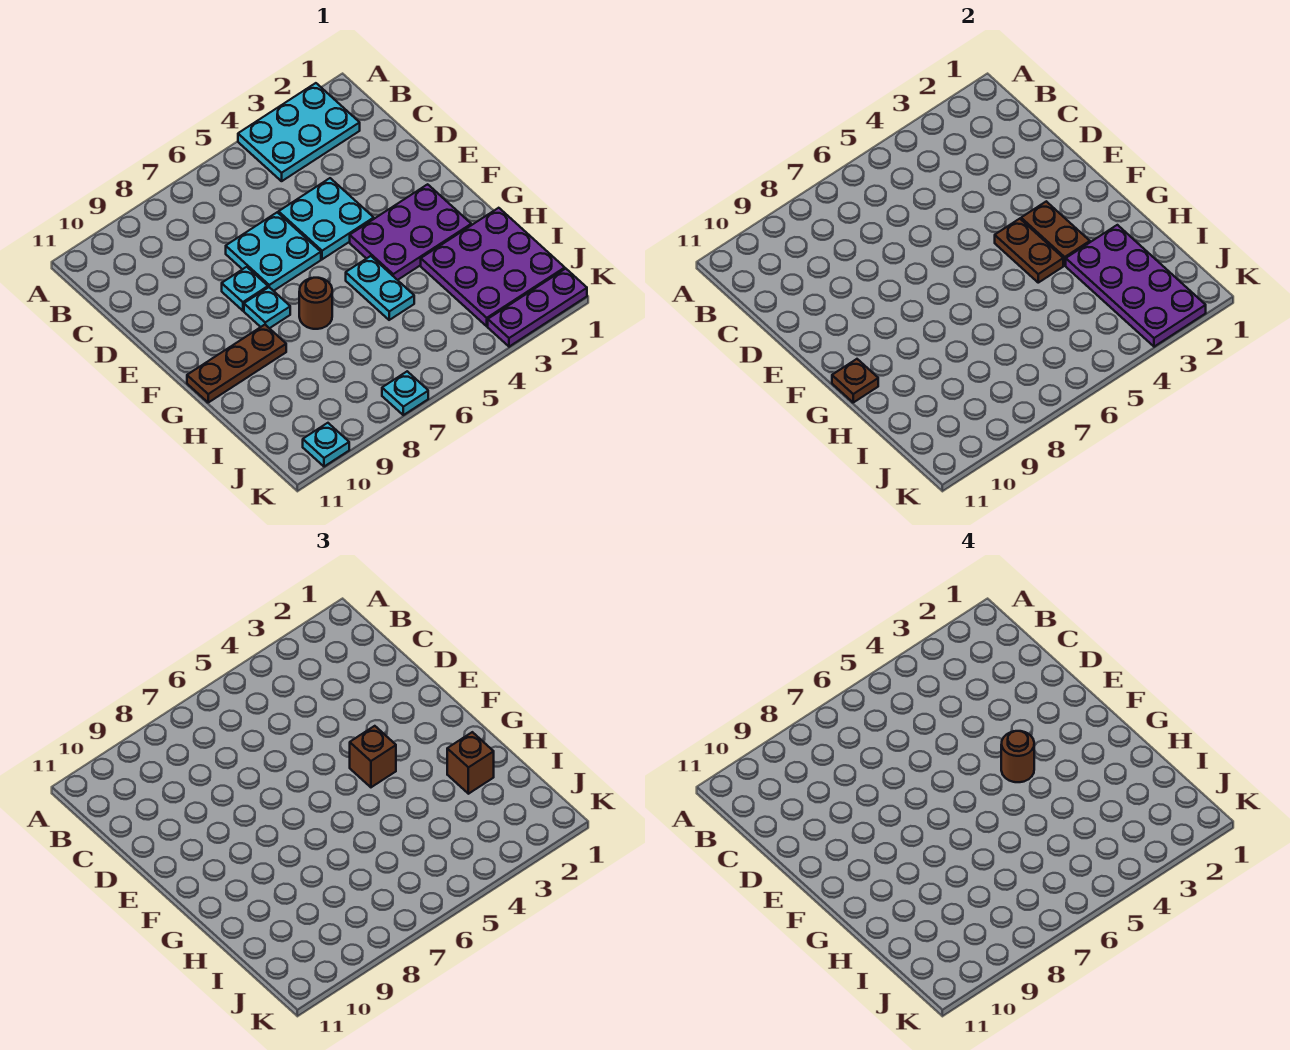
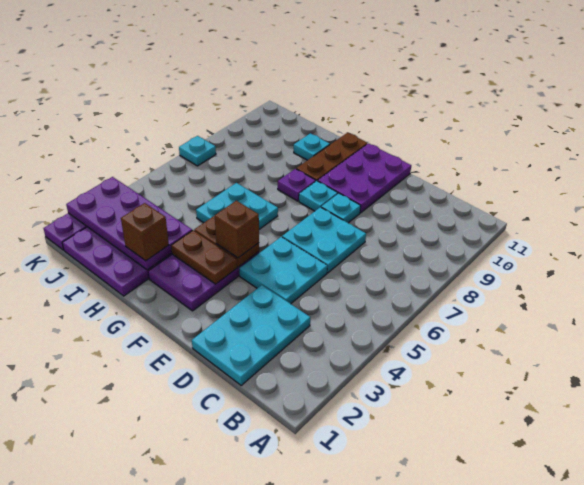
cyan 2x3 plate [238,83,360,181] -> cyan 2x3 plate moved to [192,285,310,385]
none -> purple 2x3 plate [318,143,411,213]
brown 1x1 round brick [1001,731,1034,782] -> none
cyan 1x2 plate [346,256,414,320] -> cyan 2x2 plate [196,183,278,229]
brown 1x1 round brick [299,278,332,329] -> none
none -> purple 1x1 plate [278,169,316,201]
brown 1x1 plate [832,359,878,402] -> none
cyan 1x1 plate [303,423,349,467] -> cyan 1x1 plate moved to [294,133,330,160]

